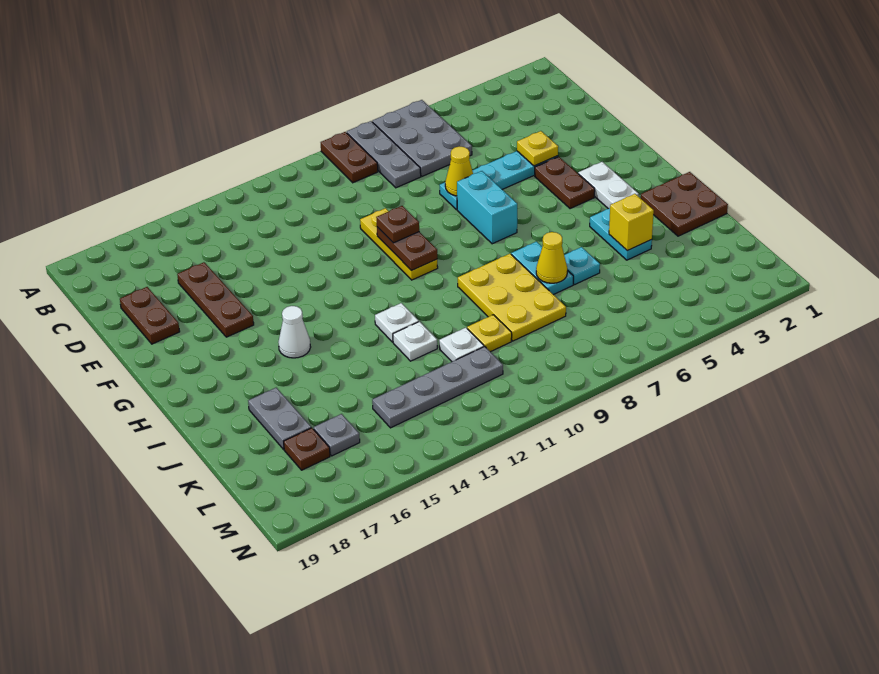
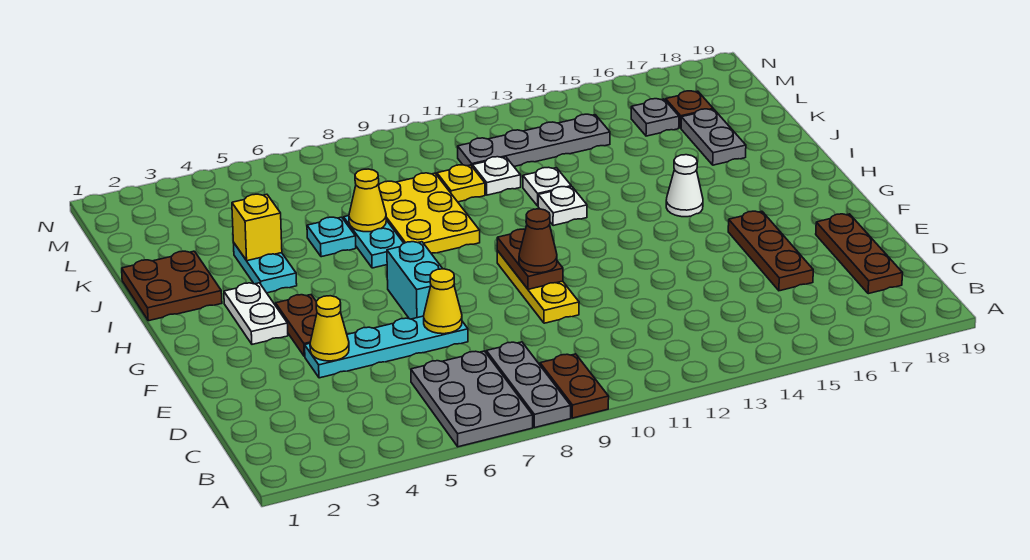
brown 1x2 plate [120,287,180,344] -> brown 1x3 plate [816,214,903,294]
yellow 1x1 plate [517,131,558,166] -> yellow 1x1 cone [310,296,349,361]
brown 1x1 plate [376,206,419,243] -> brown 1x1 cone [519,209,557,273]

